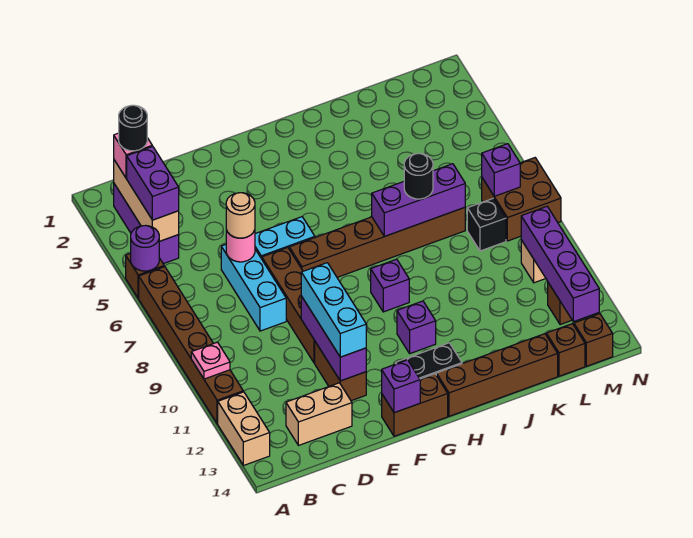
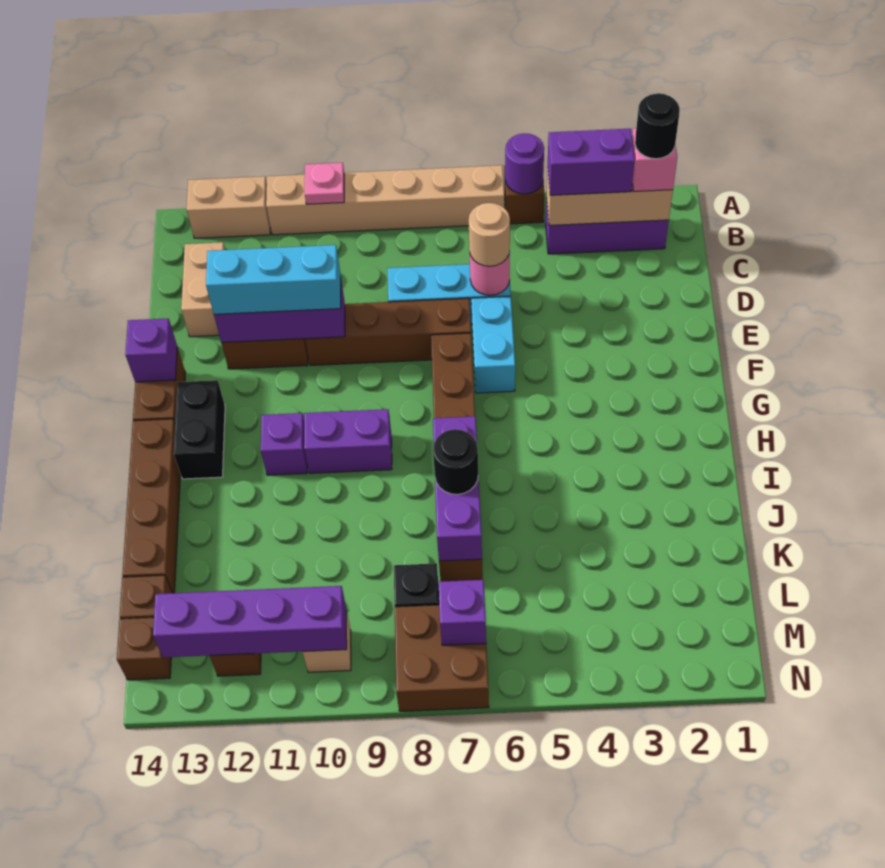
brown 1x6 brick [139,266,243,424] -> tan 1x6 brick [266,165,504,235]
purple 1x1 brick [371,259,409,312] -> purple 1x2 brick [304,409,392,473]

